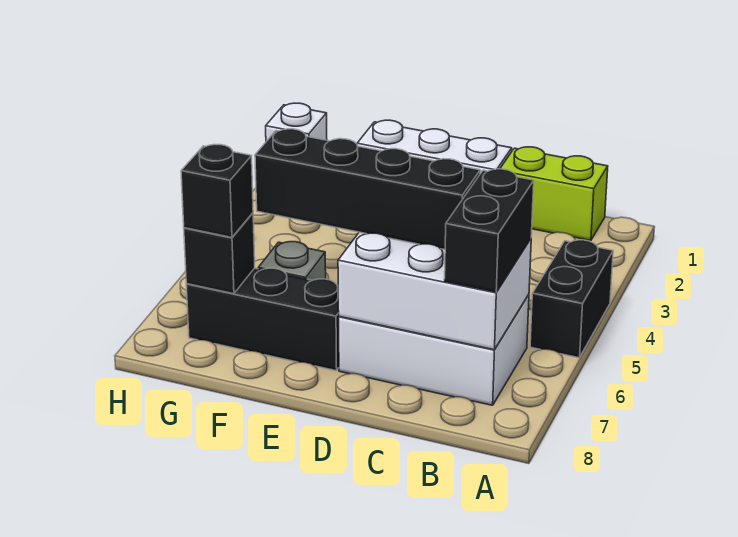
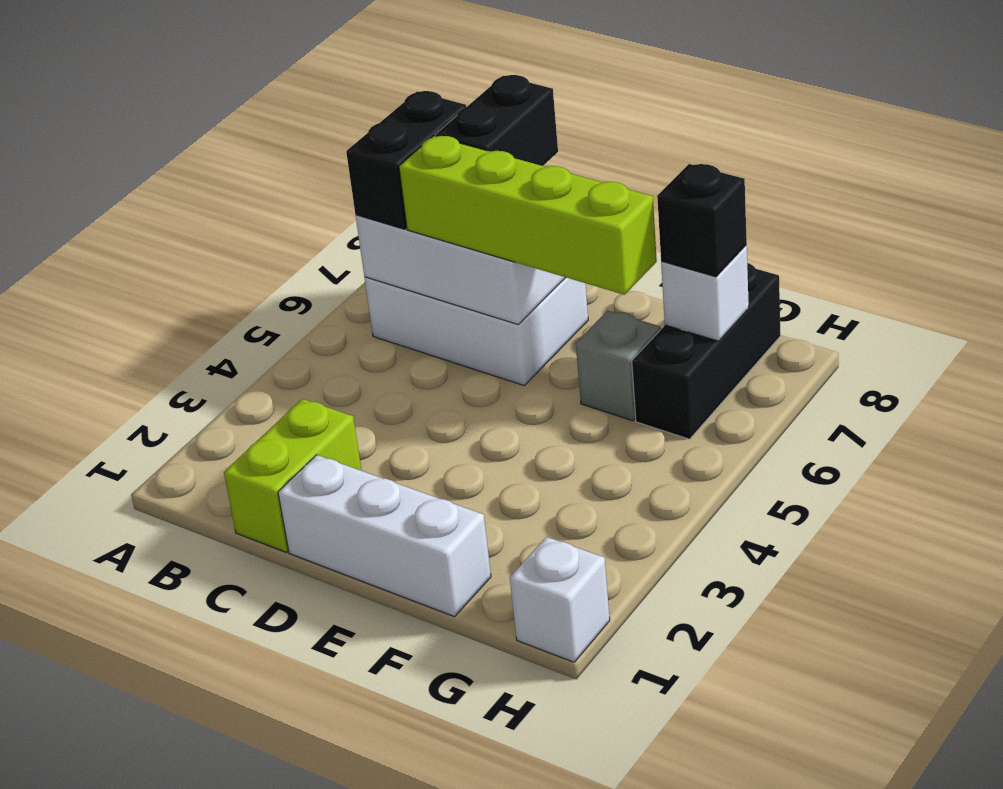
black 1x2 brick [530,240,613,358] -> black 1x2 brick moved to [435,75,558,166]
lime 1x2 brick [500,147,608,241] -> lime 1x2 brick turned to [224,399,361,552]
black 1x4 brick [255,129,480,250] -> lime 1x4 brick [399,136,657,295]
black 1x3 brick [186,268,339,371] -> black 1x3 brick turned to [632,263,780,439]
black 1x1 brick [184,213,255,294] -> white 1x1 brick [661,245,749,341]

